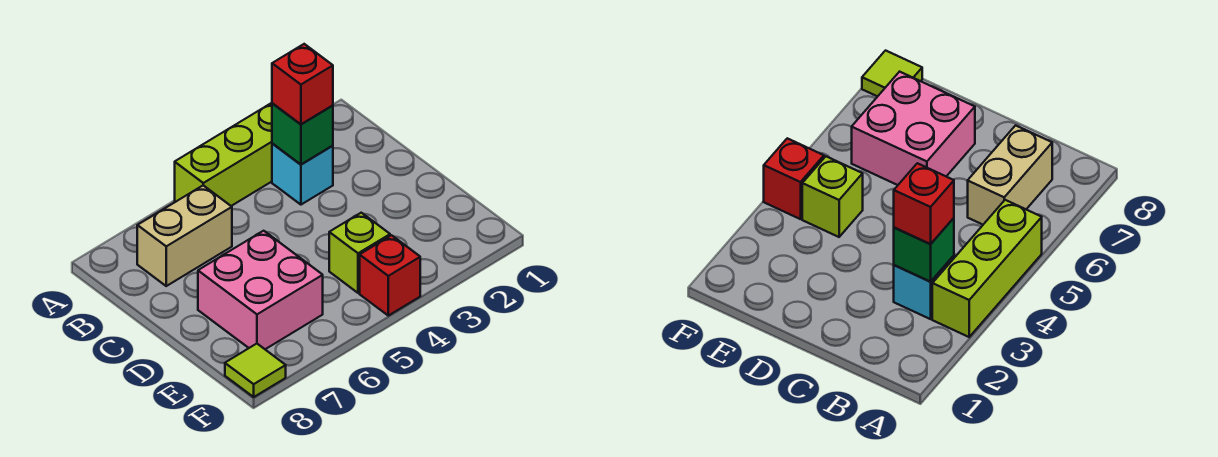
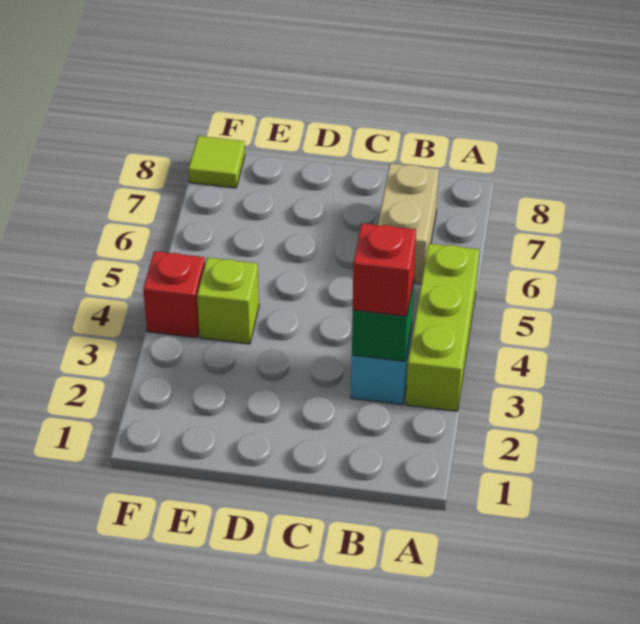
pink 2x2 brick [198,231,323,349] -> none

